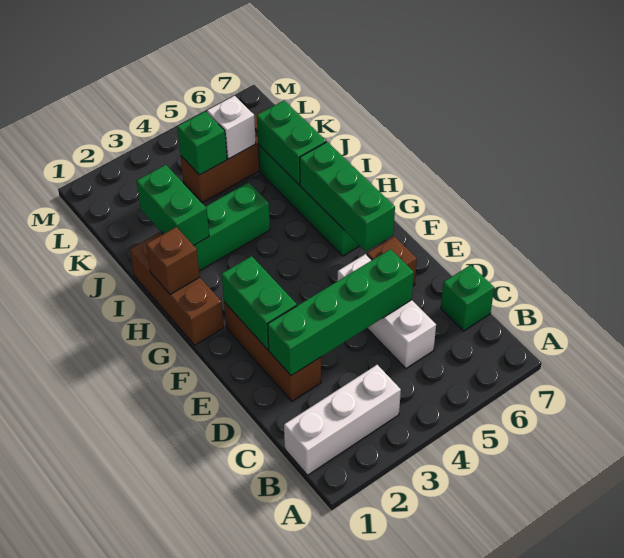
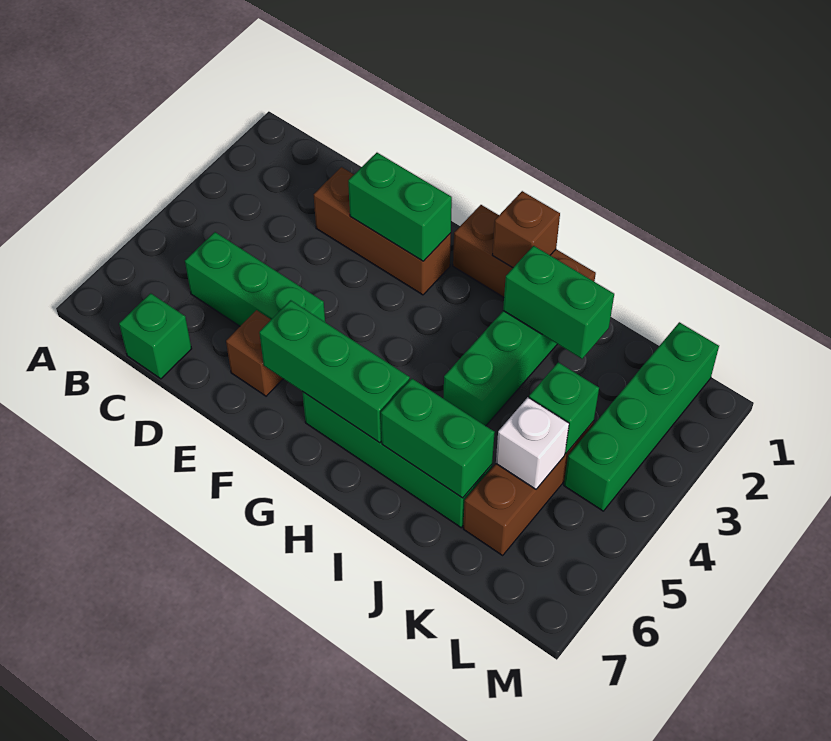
white 1x3 brick [284,365,401,475] -> none
white 1x3 brick [338,254,436,368] -> green 1x3 brick [185,232,325,326]
green 1x4 brick [267,249,414,376] -> green 1x4 brick moved to [564,322,719,511]

